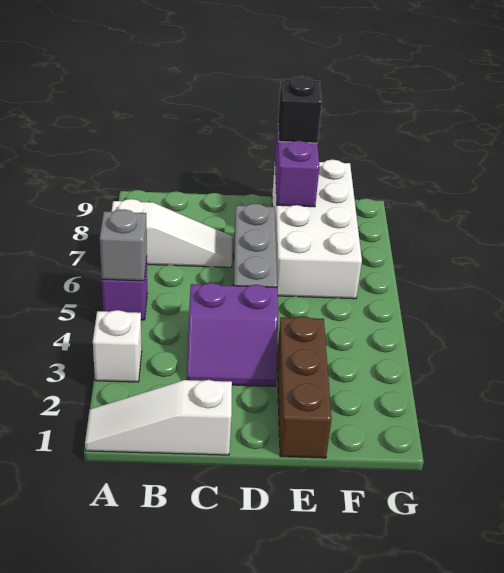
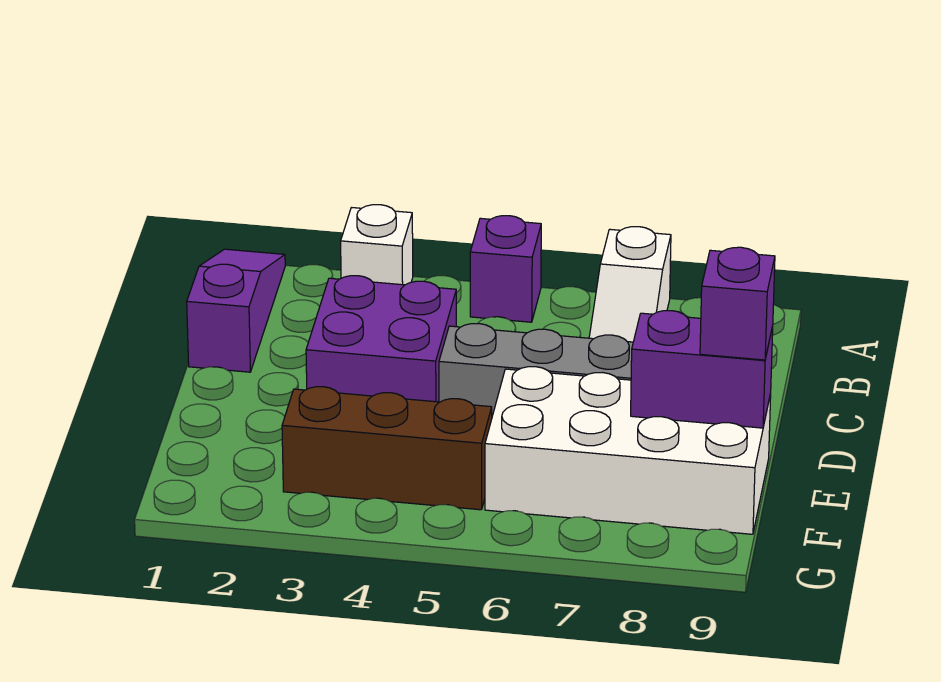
white 1x3 slope [85,380,232,455] -> purple 1x3 slope [187,249,285,372]
grey 1x1 brick [100,209,147,281] -> none
purple 2x2 slope [187,283,278,386] -> purple 2x2 brick [306,276,456,402]
brown 1x3 brick [277,316,332,458] -> brown 1x3 brick moved to [282,387,492,510]
black 1x1 brick [278,76,322,143] -> purple 1x1 brick [700,247,775,360]

